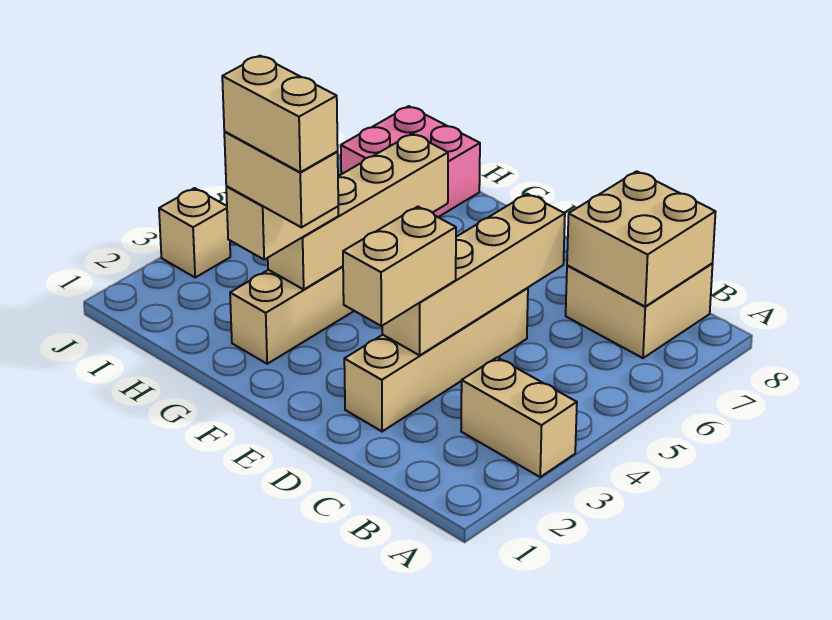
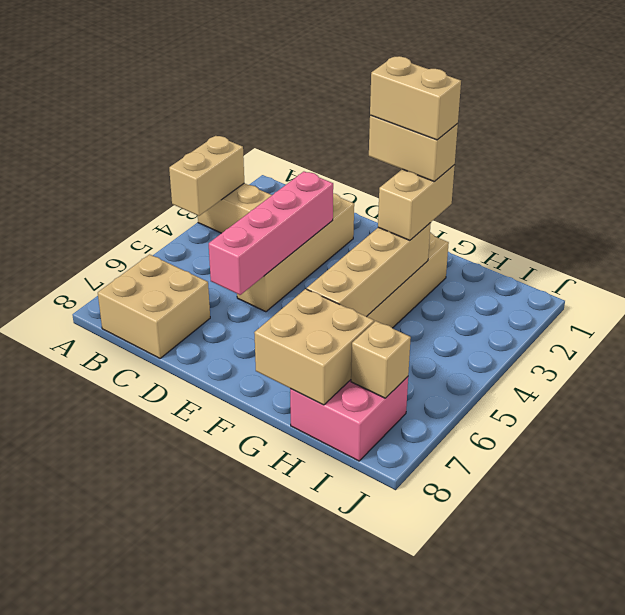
tan 2x2 brick [567,171,716,306] -> tan 2x2 brick moved to [254,289,374,405]
tan 1x2 brick [343,207,456,326] -> tan 1x2 brick moved to [169,136,244,216]
tan 1x4 brick [382,194,565,355] -> pink 1x4 brick [209,172,333,295]
tan 1x1 brick [159,188,230,277] -> tan 1x1 brick moved to [351,321,411,398]

